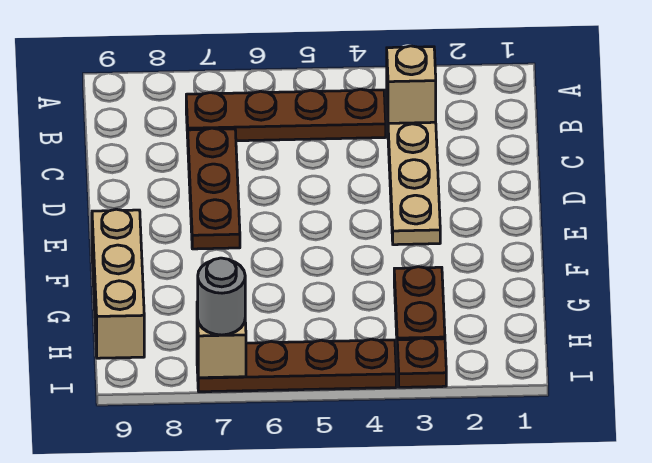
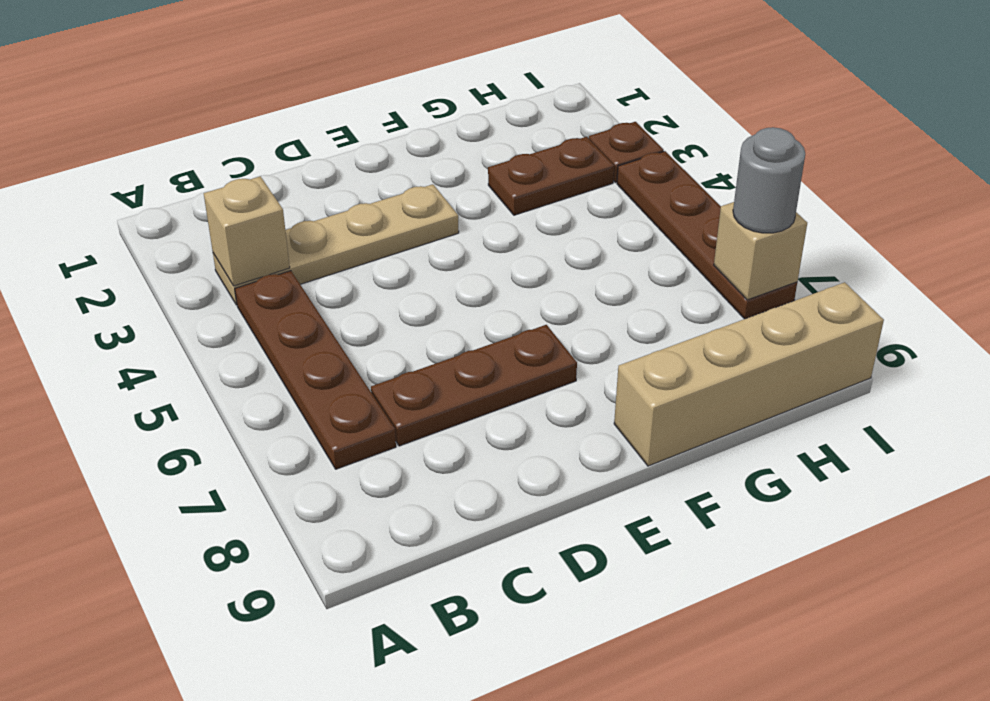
tan 1x3 brick [92,209,144,358] -> tan 1x4 brick [614,282,884,466]

